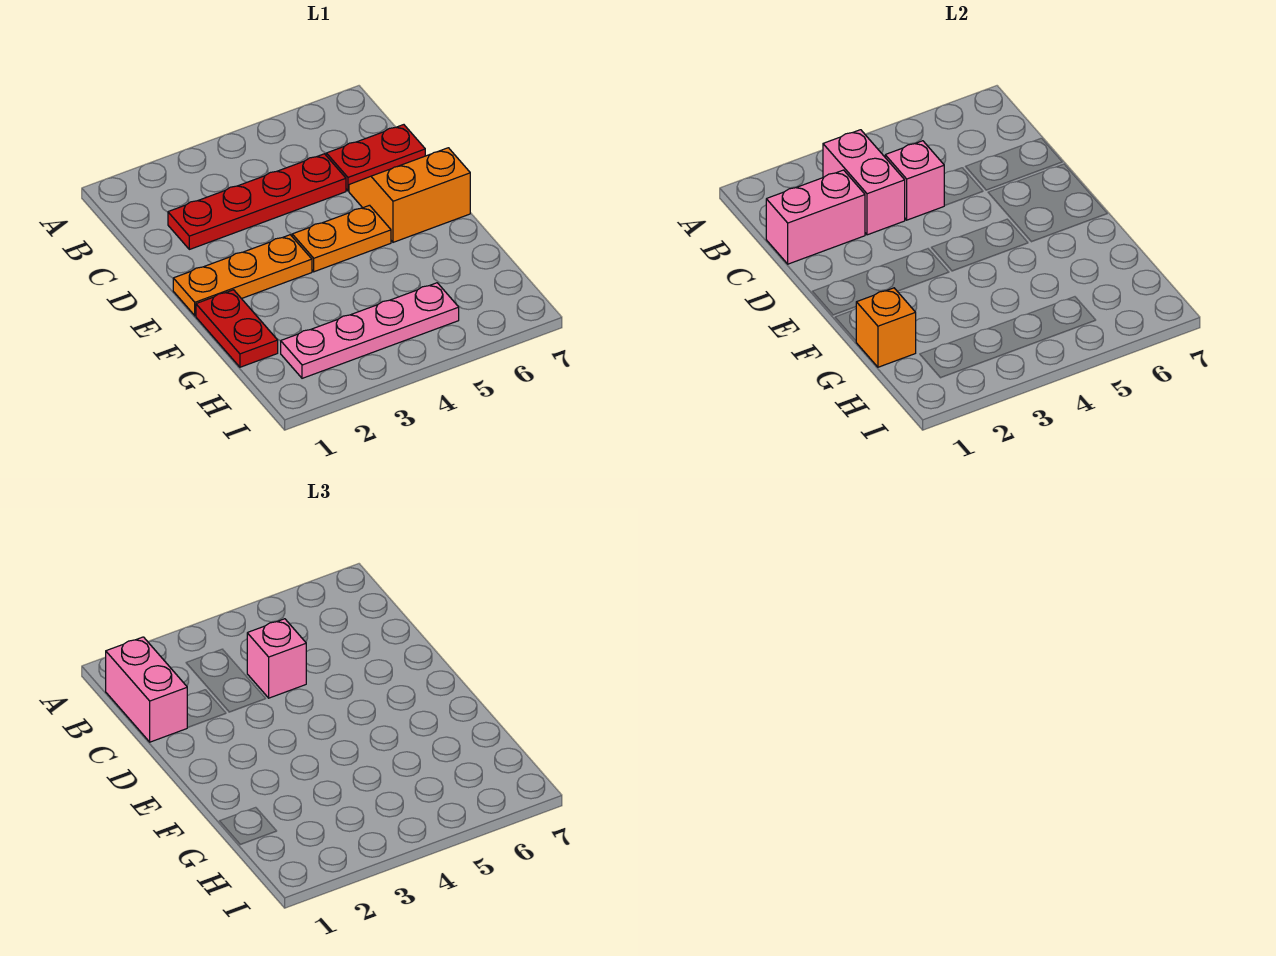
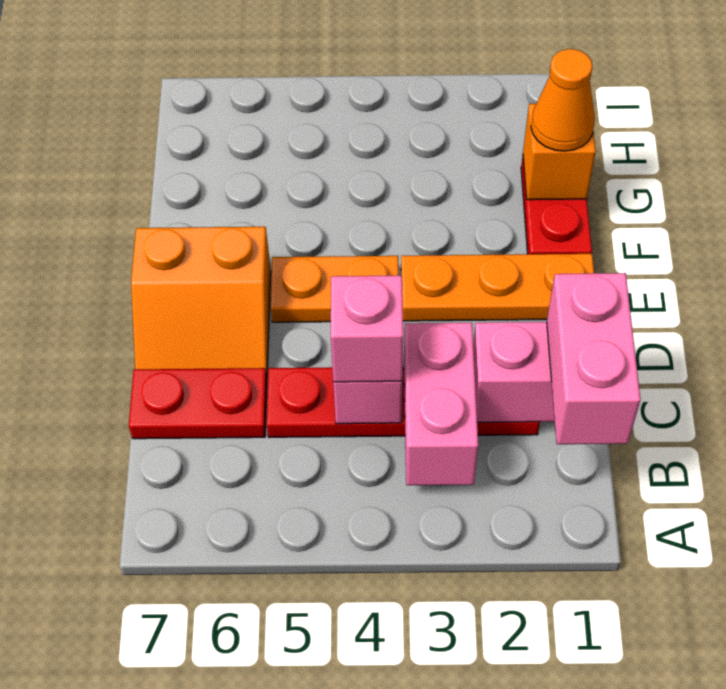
none -> orange 1x1 cone [531,49,595,151]
pink 1x4 plate [281,283,459,378] -> none

